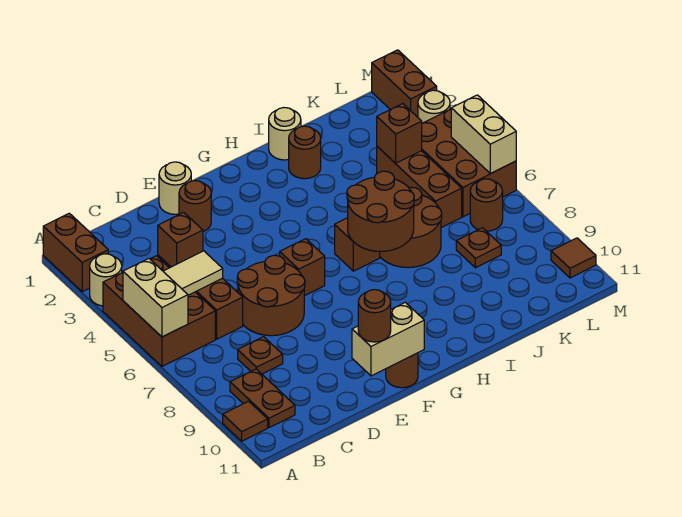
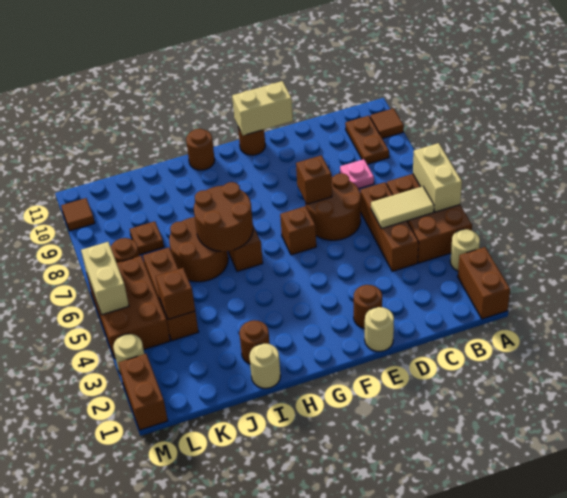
brown 1x1 brick [158,213,203,267] -> brown 1x1 brick moved to [296,155,332,204]
brown 1x1 plate [238,337,283,374] -> pink 1x1 plate [340,159,374,189]
brown 1x1 round brick [358,290,391,342] -> brown 1x1 round brick moved to [186,129,215,170]

